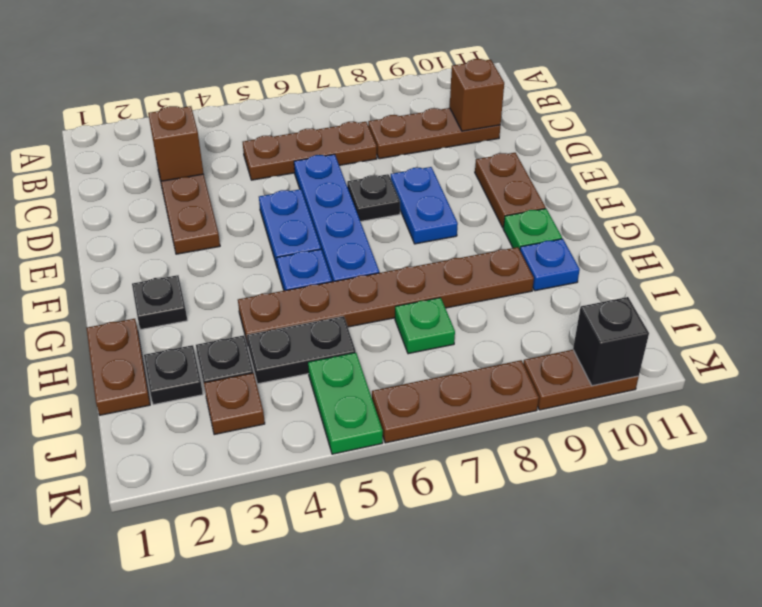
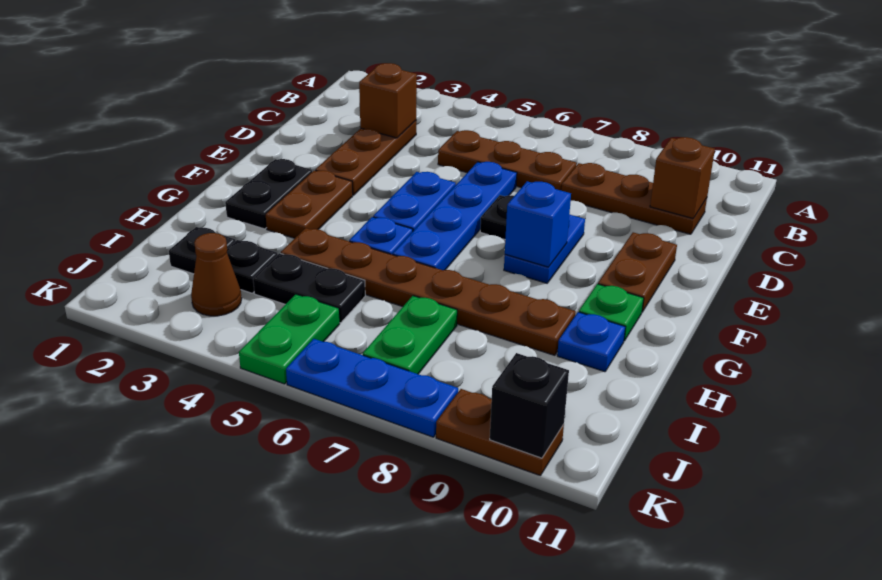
none -> blue 1x1 brick [505,181,571,267]
black 1x1 plate [132,275,187,330] -> black 1x2 plate [225,159,312,229]
brown 1x2 plate [87,319,150,415] -> brown 1x2 plate moved to [266,170,353,238]
green 1x1 plate [395,298,455,354] -> green 1x2 plate [363,296,457,374]
brown 1x1 plate [204,373,265,435] -> brown 1x1 cone [191,233,242,316]
brown 1x3 plate [372,360,539,443] -> blue 1x3 plate [286,339,458,437]

